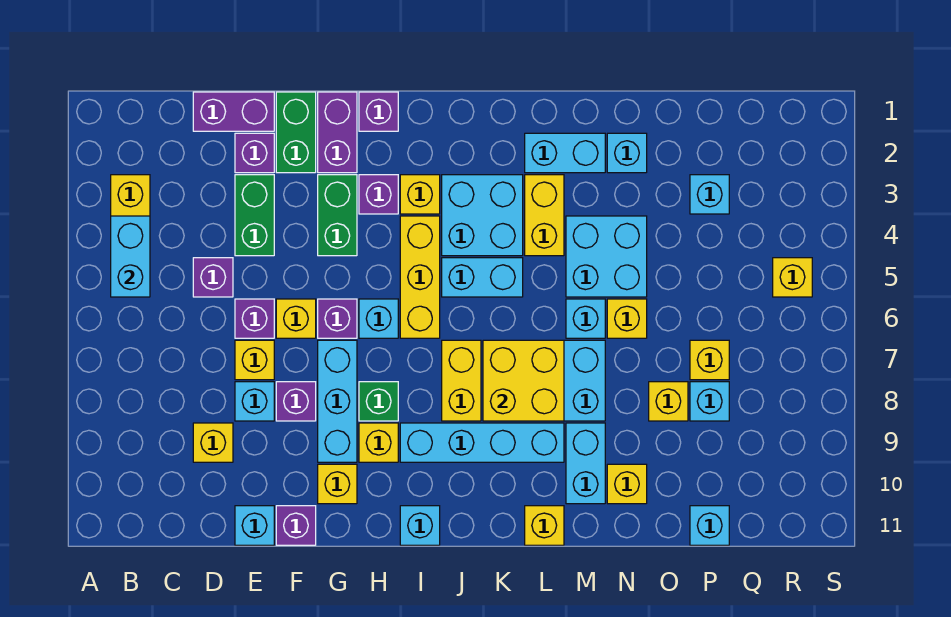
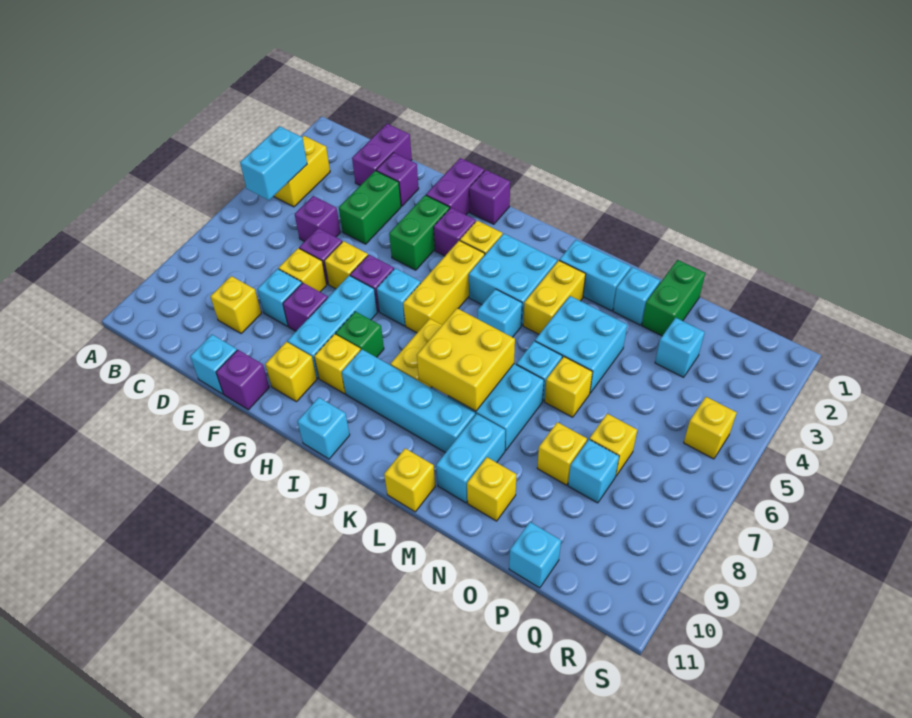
purple 1x2 brick [193,92,274,131] -> purple 1x2 brick turned to [352,124,412,185]
green 1x2 brick [276,92,316,173] -> green 1x2 brick moved to [642,260,705,336]
cyan 1x2 brick [442,258,523,297] -> cyan 1x1 brick [477,289,522,337]

